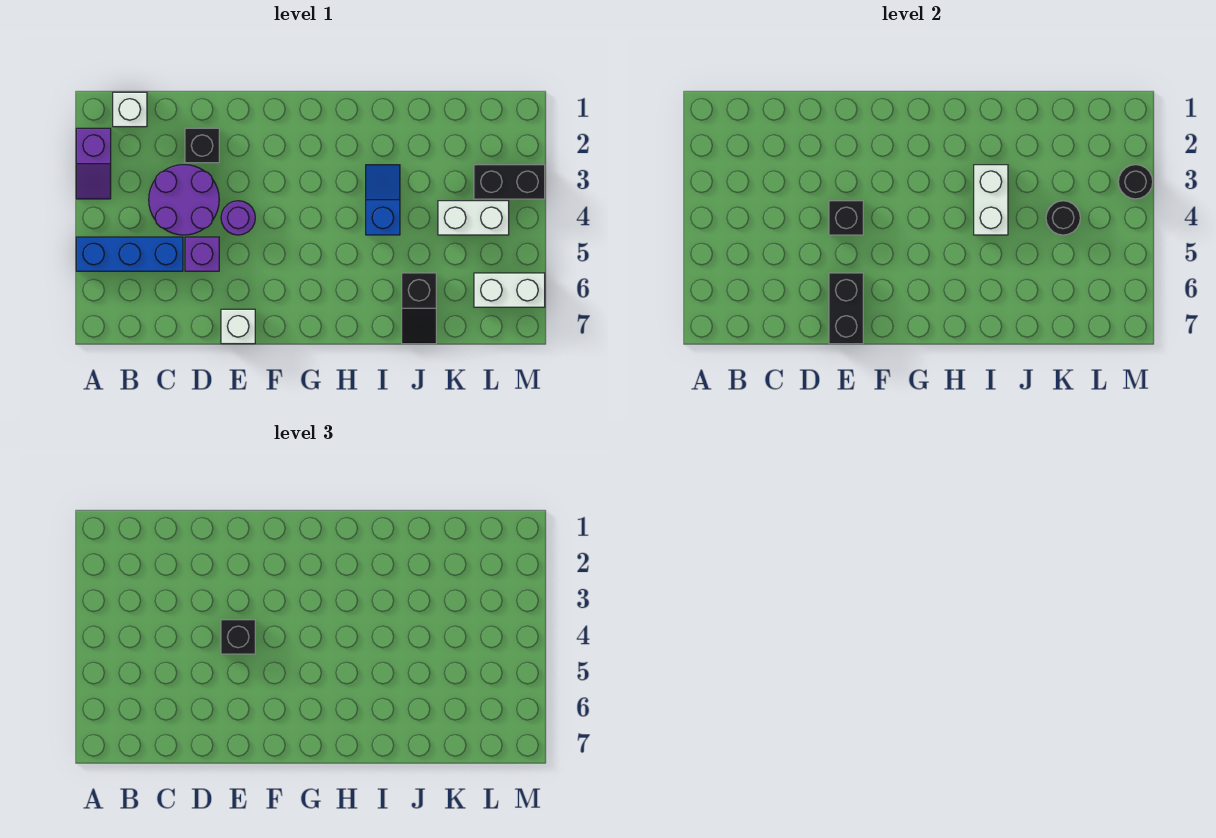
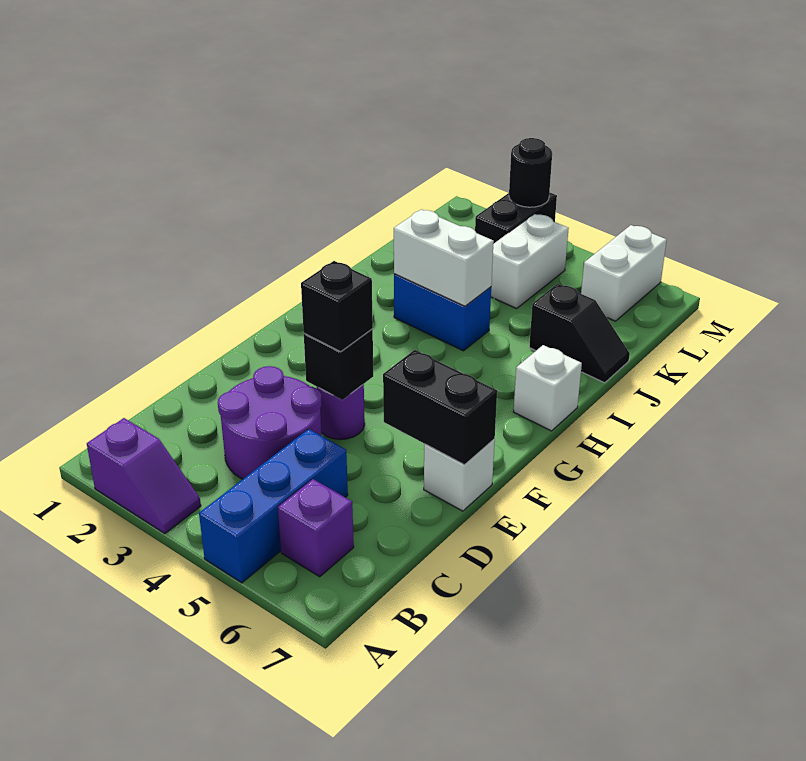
white 1x1 brick [113,92,147,127] -> white 1x1 brick moved to [513,345,582,431]
black 1x1 brick [185,128,219,163] -> none
purple 1x1 brick [185,237,219,271] -> purple 1x1 brick moved to [278,479,354,577]
blue 1x2 slope [366,165,400,235] -> blue 1x2 brick [394,274,491,351]
black 1x1 round brick [1046,201,1080,235] -> none

